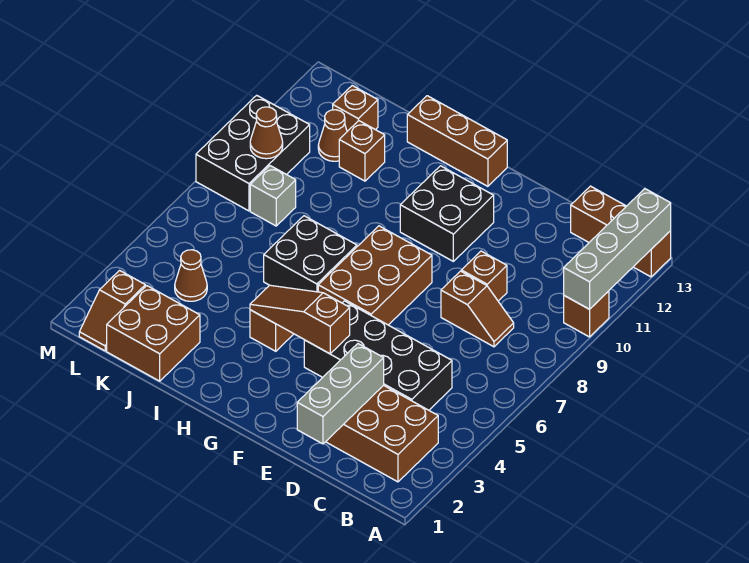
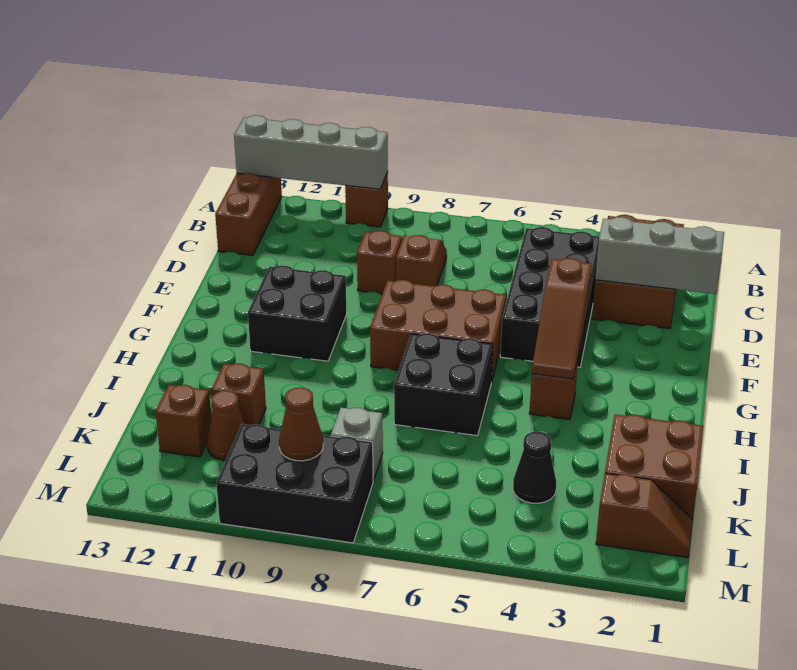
brown 1x3 brick [407,96,507,186] -> none
brown 1x1 cone [175,250,207,301] -> black 1x1 cone [513,432,556,503]

